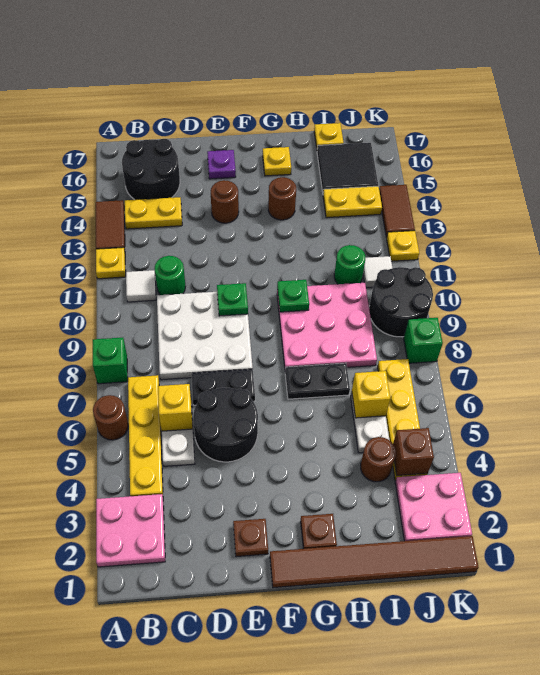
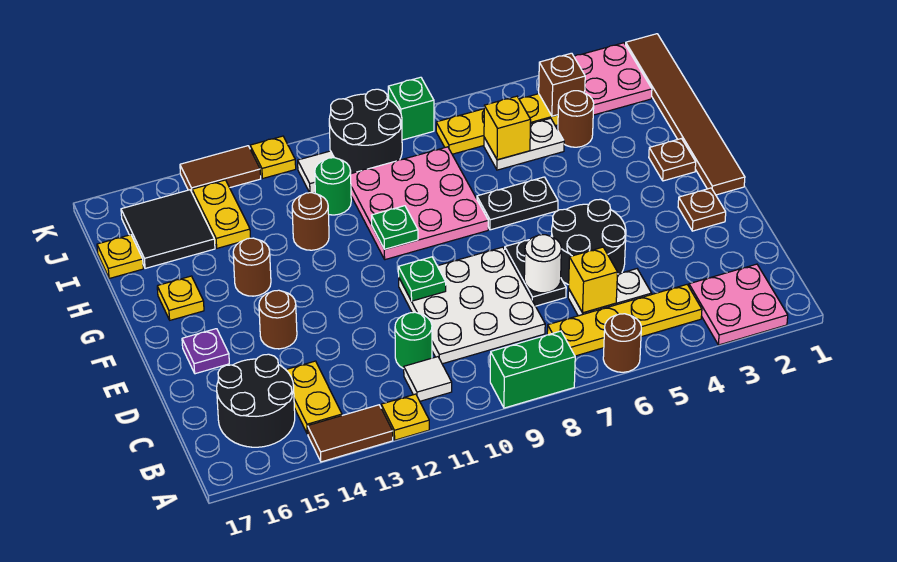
green 1x1 brick [93,338,128,384] -> green 1x2 brick [490,331,575,408]
none -> white 1x1 round brick [524,235,561,293]
black 1x2 plate [285,363,350,399] -> black 1x2 plate turned to [477,177,558,230]
none -> brown 1x1 round brick [292,193,329,250]

